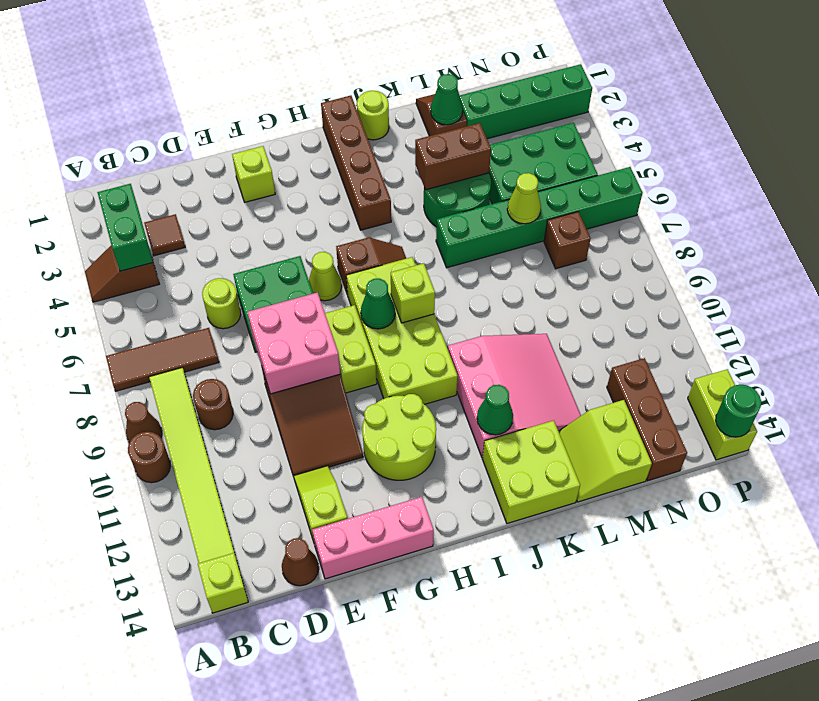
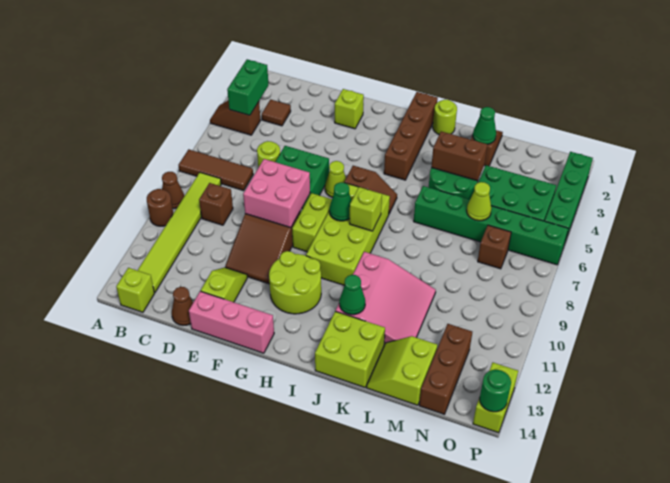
brown 1x1 round brick [193,379,233,430] -> brown 1x1 brick [199,183,233,225]
green 1x4 brick [460,64,592,139] -> green 1x4 brick turned to [545,152,593,242]

